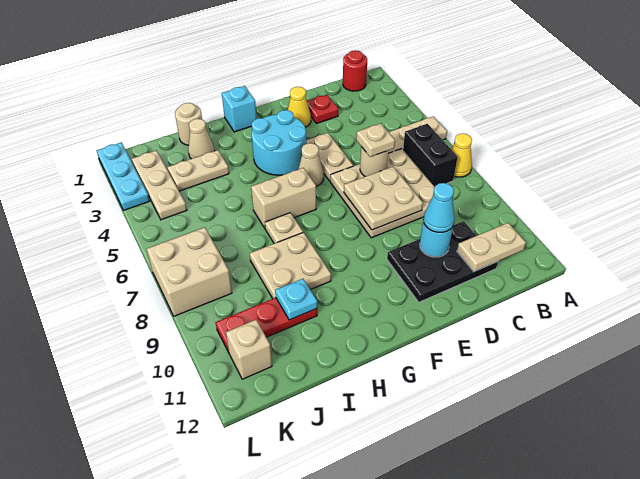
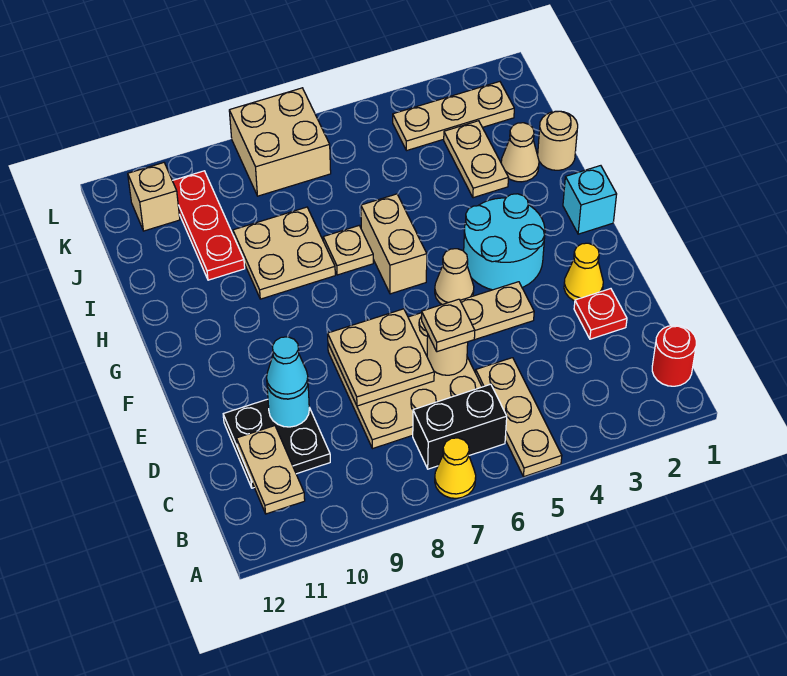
black 2x3 plate [387,221,498,302] -> black 2x2 plate [223,399,330,488]
cyan 1x1 plate [275,279,317,320] -> none
cyan 1x3 plate [97,142,150,210] -> none

